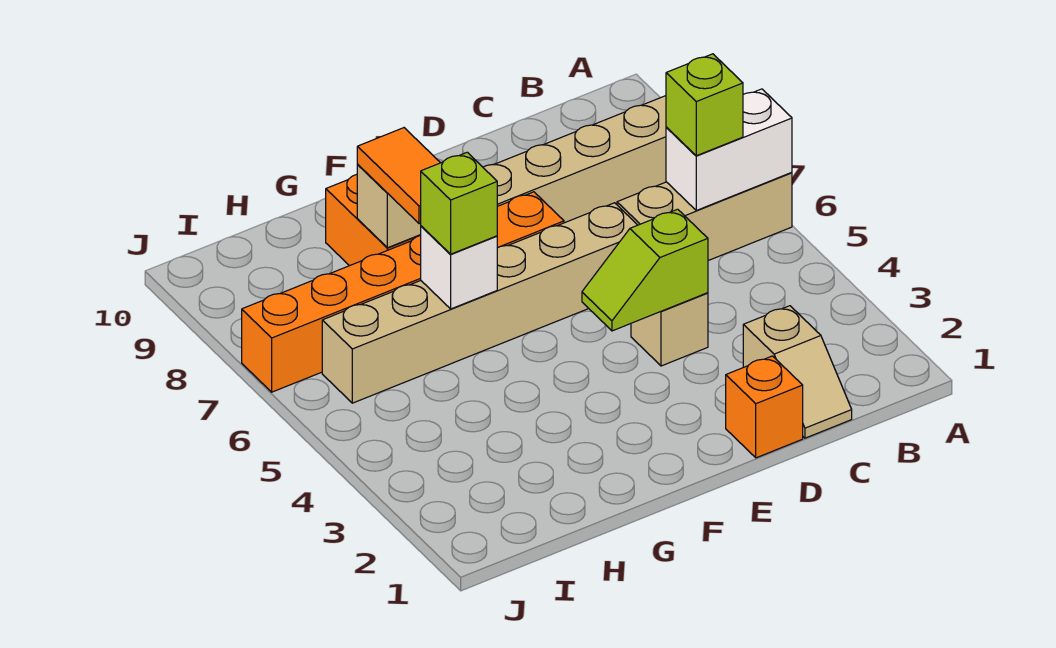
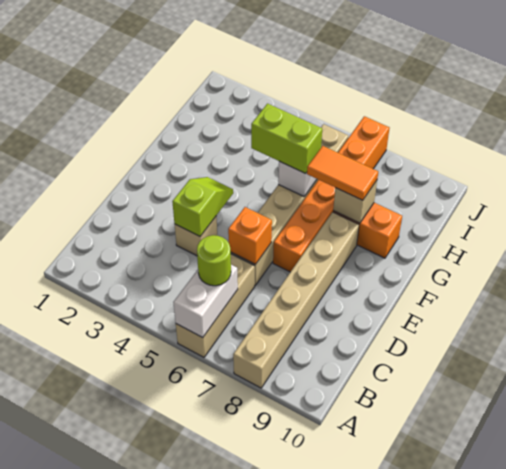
lime 1x1 brick [666,54,743,156] -> lime 1x1 round brick [197,235,231,286]
tan 1x2 slope [743,306,852,438] -> none
orange 1x1 brick [726,356,803,458] -> orange 1x1 brick moved to [228,207,272,264]
lime 1x1 brick [421,152,497,254] -> lime 1x2 brick [251,104,322,174]

